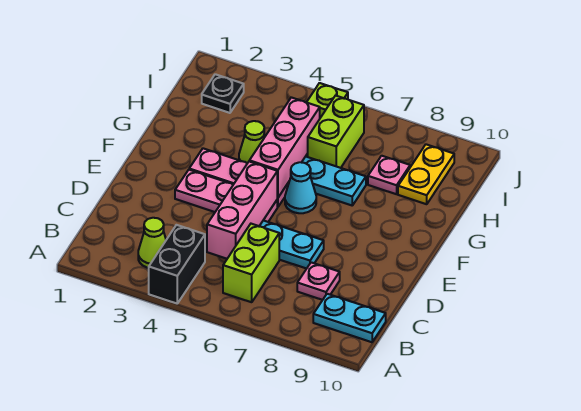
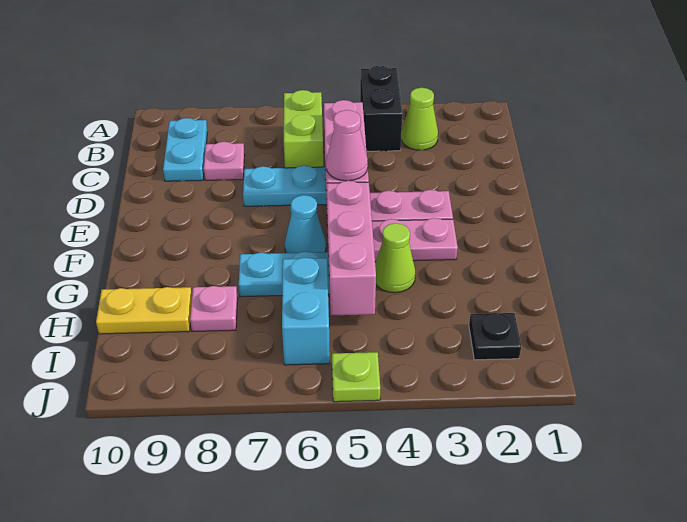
cyan 1x2 plate [313,294,386,342] -> cyan 1x2 plate turned to [163,118,207,181]
none -> pink 1x1 cone [326,110,368,181]
lime 1x2 brick [308,96,364,168] -> cyan 1x2 brick [282,257,330,365]
yellow 1x2 plate [398,144,454,204] -> yellow 1x2 plate turned to [96,287,192,334]

